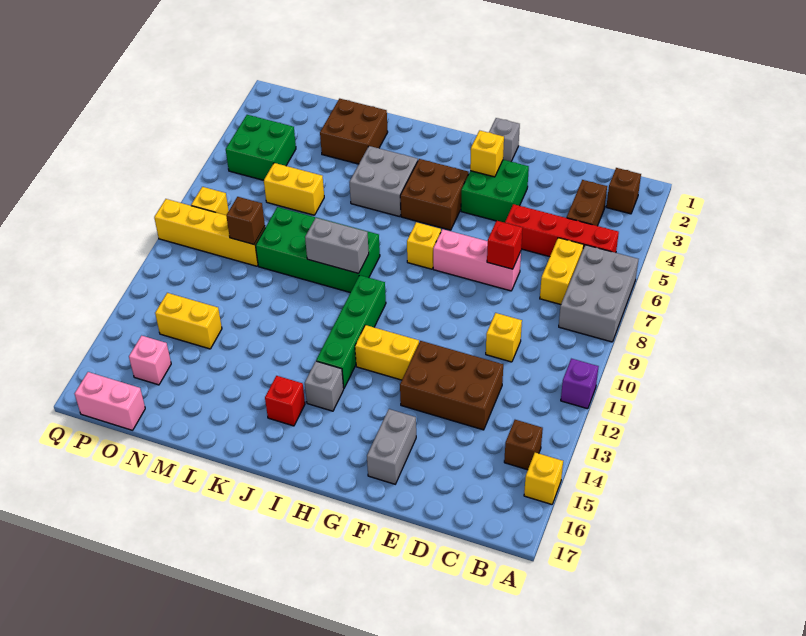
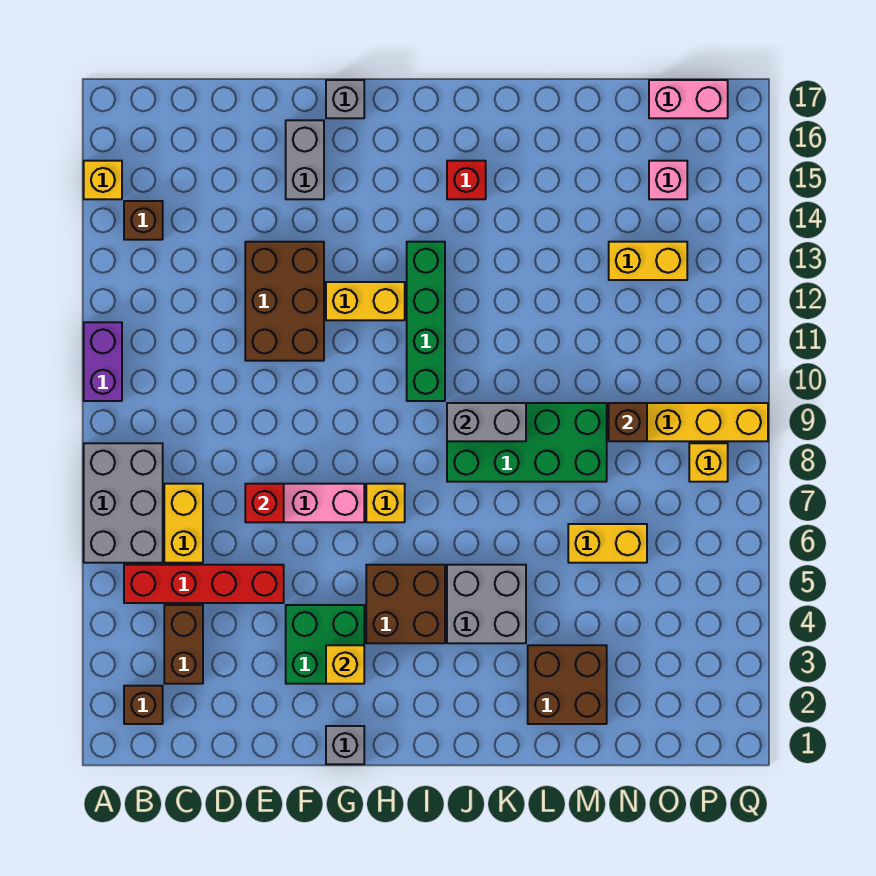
purple 1x1 brick [561,359,599,409] -> purple 1x2 brick [84,322,122,401]
yellow 1x1 brick [486,313,522,362] -> none
brown 2x3 brick [400,341,503,430] -> brown 2x3 brick turned to [245,242,324,361]
grey 1x1 brick [305,361,344,411] -> grey 1x1 brick moved to [326,80,364,118]
green 2x2 brick [226,115,296,180] -> none

